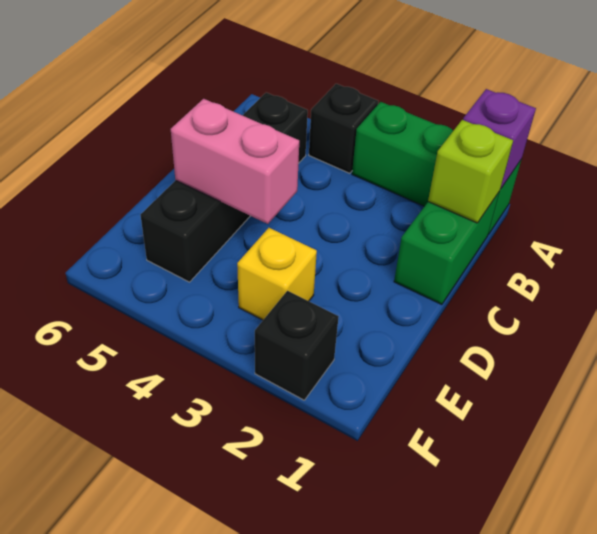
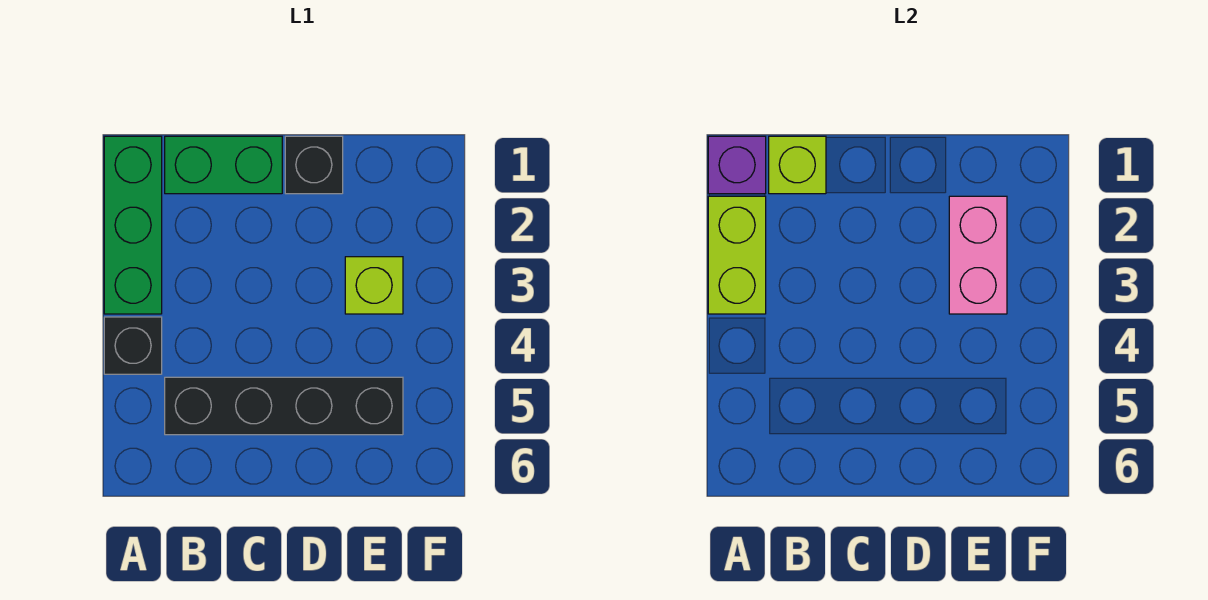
none -> lime 1x2 brick [708,196,766,314]
pink 1x2 brick [171,99,299,224] -> pink 1x2 brick moved to [949,196,1007,314]
yellow 1x1 brick [237,228,317,320] -> lime 1x1 brick [345,257,403,314]
black 1x1 brick [255,291,339,400] -> black 1x1 brick moved to [285,136,343,194]

